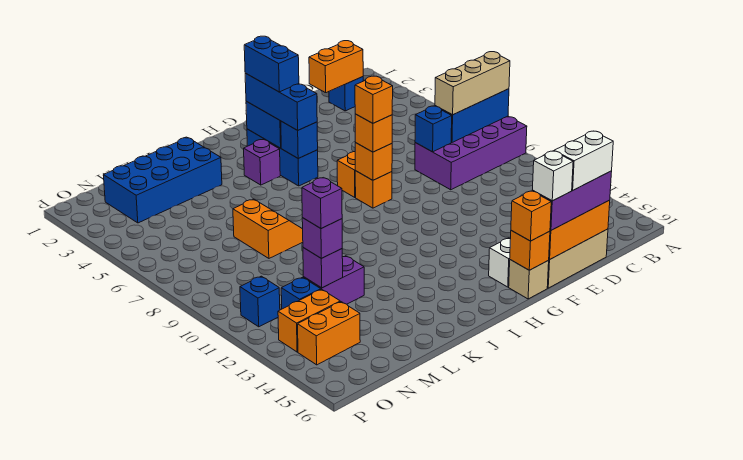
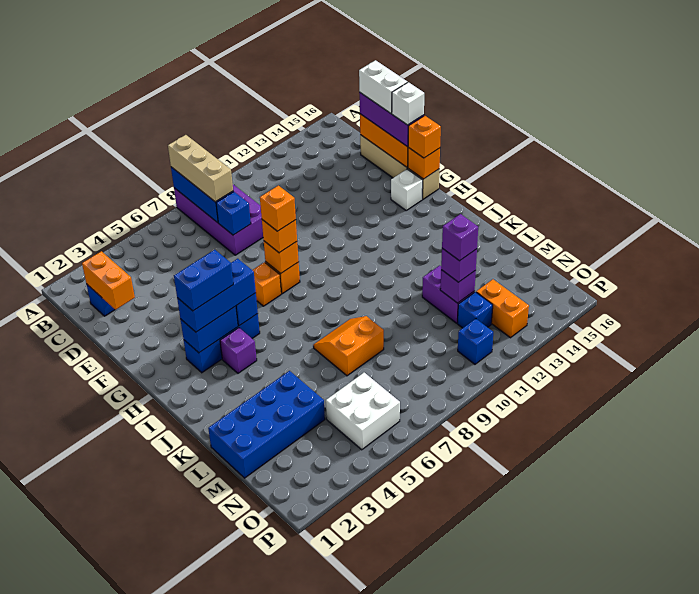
blue 2x4 brick [103,138,222,223] -> blue 2x4 brick turned to [208,371,325,478]
none -> white 2x2 brick [326,373,400,450]
orange 1x2 brick [298,302,360,365] -> none

